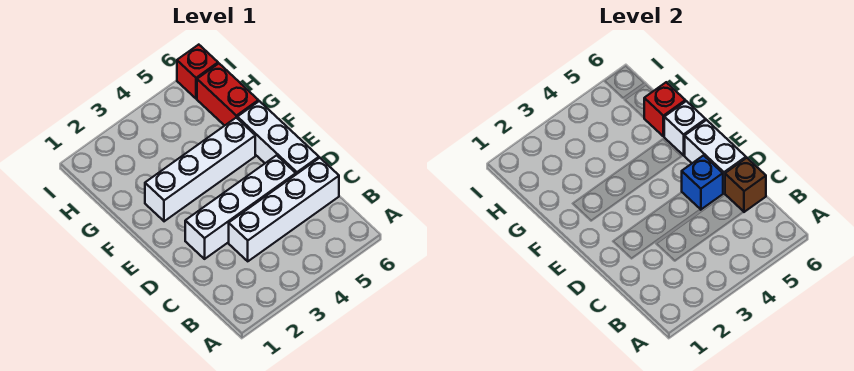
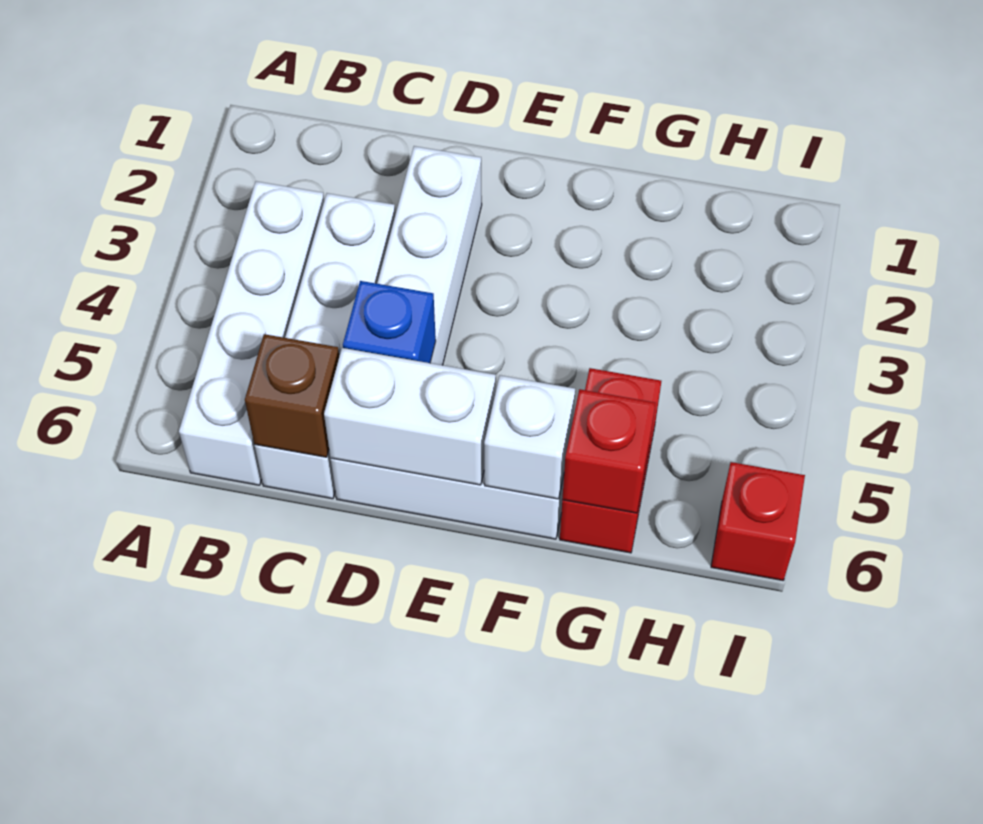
white 1x4 brick [145,118,255,221] -> white 1x4 brick moved to [179,181,324,485]
red 1x2 brick [197,64,258,126] -> red 1x2 brick turned to [560,368,661,553]

